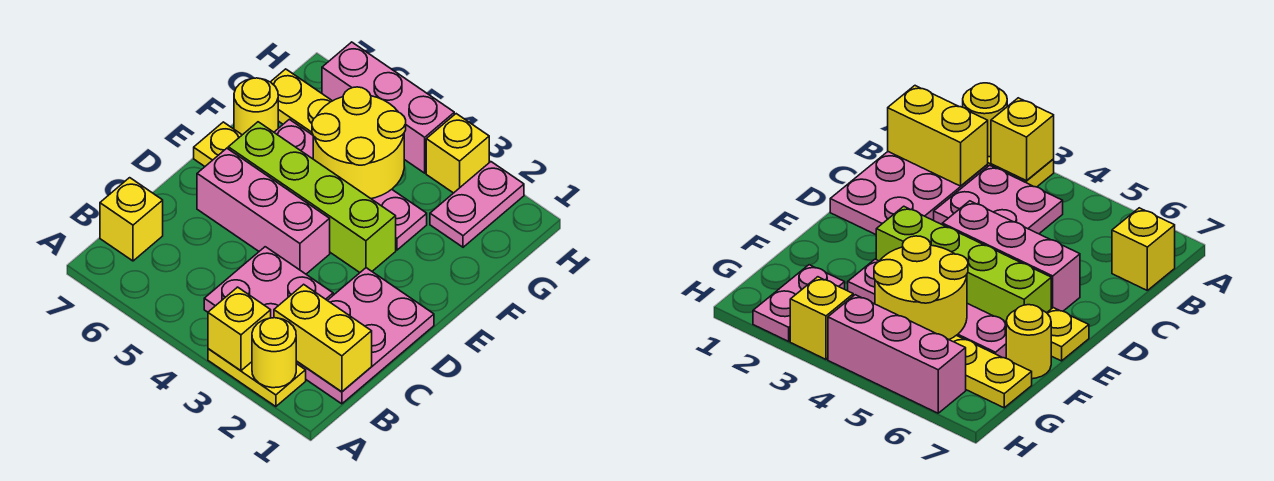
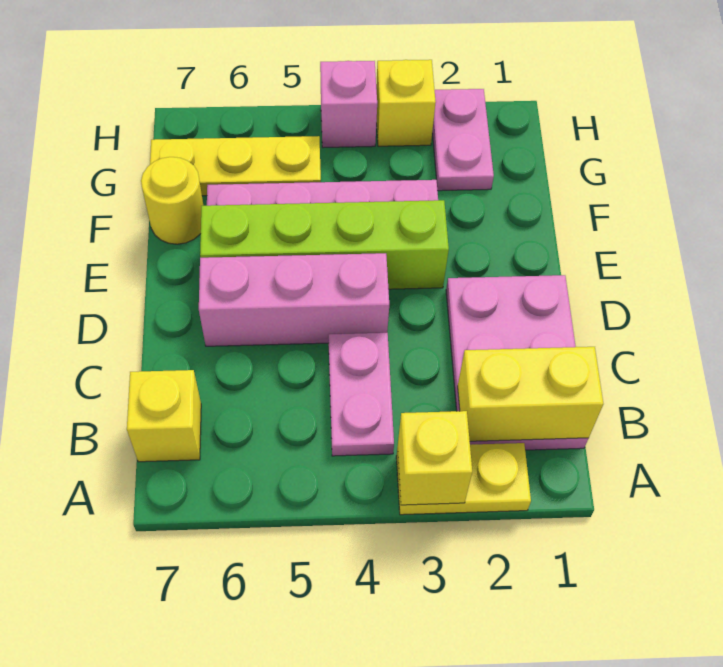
yellow 1x1 round brick [252,318,296,388] -> none
pink 2x2 plate [204,247,333,318] -> pink 1x2 plate [328,333,394,456]
yellow 1x1 plate [194,122,242,166] -> none
yellow 2x2 round brick [312,87,406,199] -> none
pink 1x3 brick [322,42,454,173] -> pink 1x1 brick [320,61,377,148]

